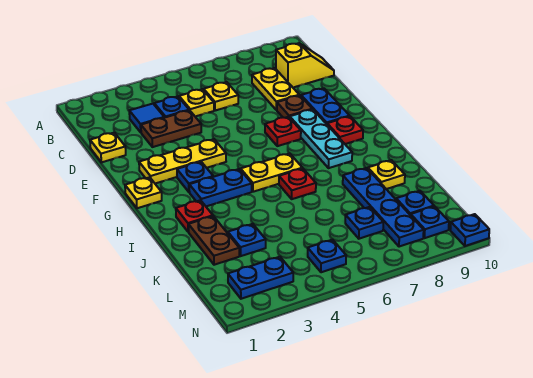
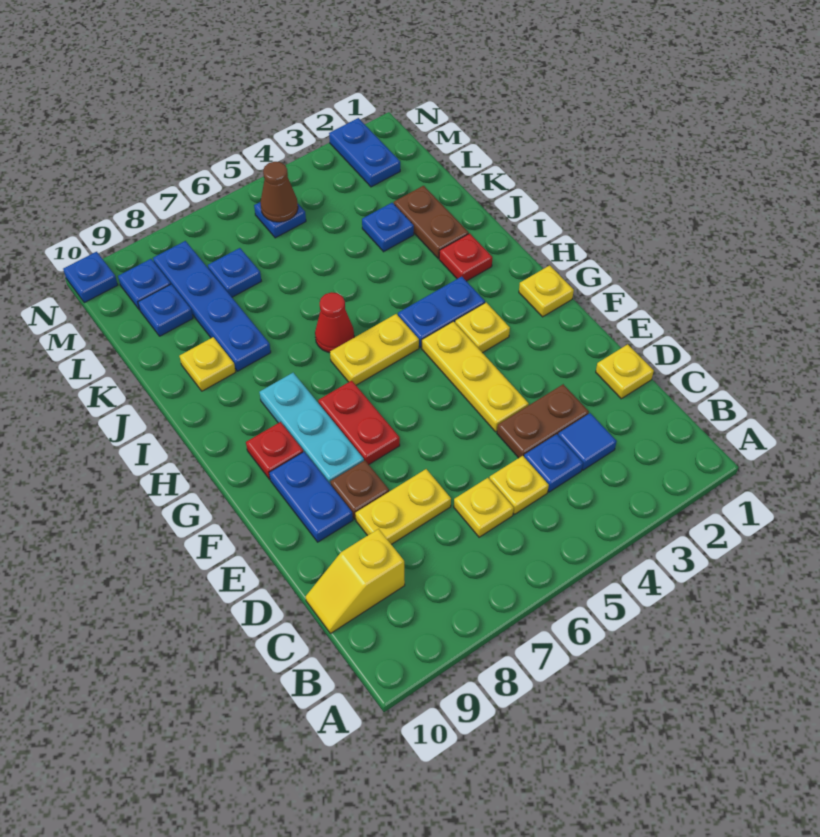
yellow 1x2 plate [252,68,299,110] -> yellow 1x2 plate turned to [355,469,451,544]
yellow 1x3 plate [139,139,226,184] -> yellow 1x3 plate turned to [422,321,529,432]
red 1x1 plate [265,117,301,146] -> red 1x2 plate [318,381,400,464]
blue 1x1 plate [177,162,213,192] -> yellow 1x1 plate [455,303,510,353]
red 1x1 plate [279,168,316,199] -> red 1x1 cone [315,292,354,353]
blue 1x2 plate [228,257,293,299] -> blue 1x2 plate turned to [329,118,400,187]
none -> brown 1x1 cone [260,162,298,222]

